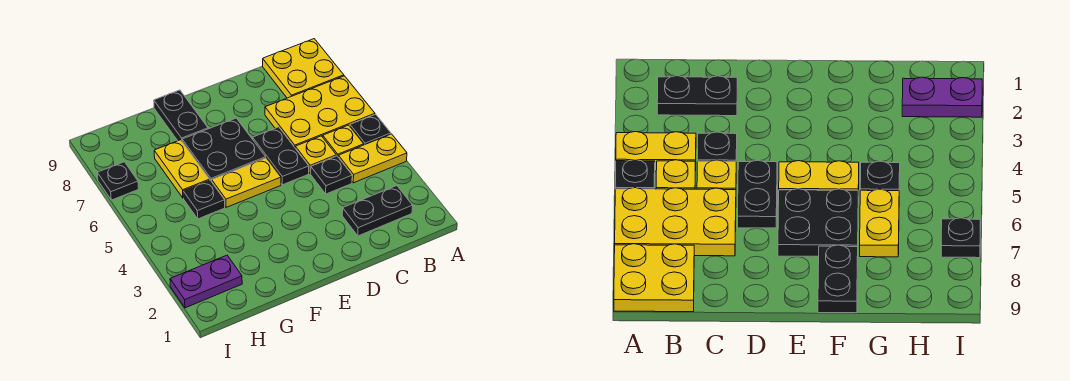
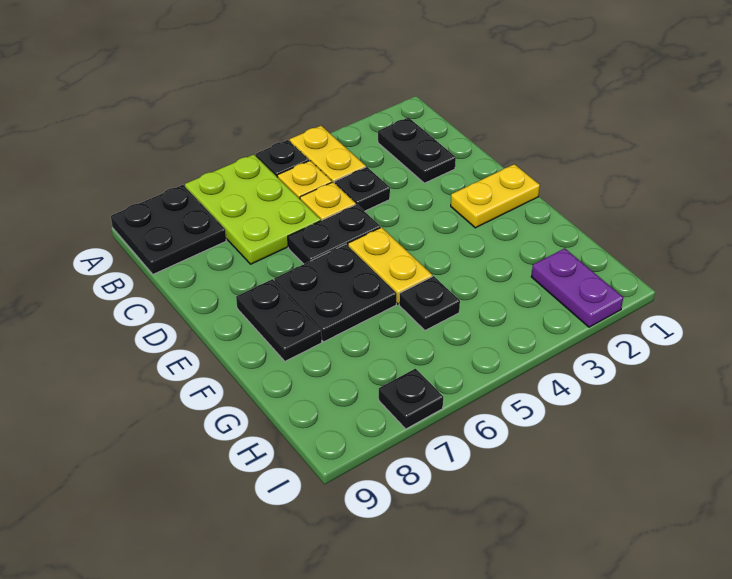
yellow 2x3 plate [265,76,375,147] -> lime 2x3 plate [185,154,321,264]
yellow 2x2 plate [263,39,344,98] -> black 2x2 plate [111,185,226,274]
black 1x2 plate [154,90,208,141] -> black 1x2 plate turned to [236,279,322,361]
yellow 1x2 plate [154,140,210,198] -> yellow 1x2 plate moved to [451,164,540,228]

